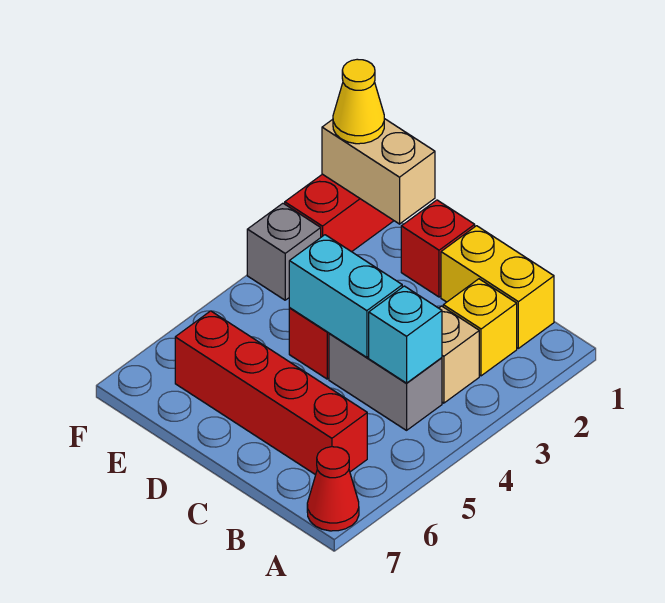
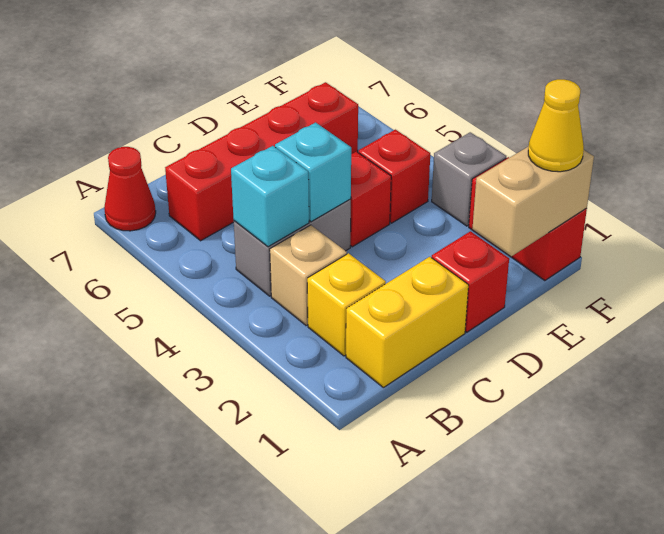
cyan 1x2 brick [289,235,402,357] -> cyan 1x1 brick [275,122,351,222]
none -> red 1x1 brick [358,130,430,223]

